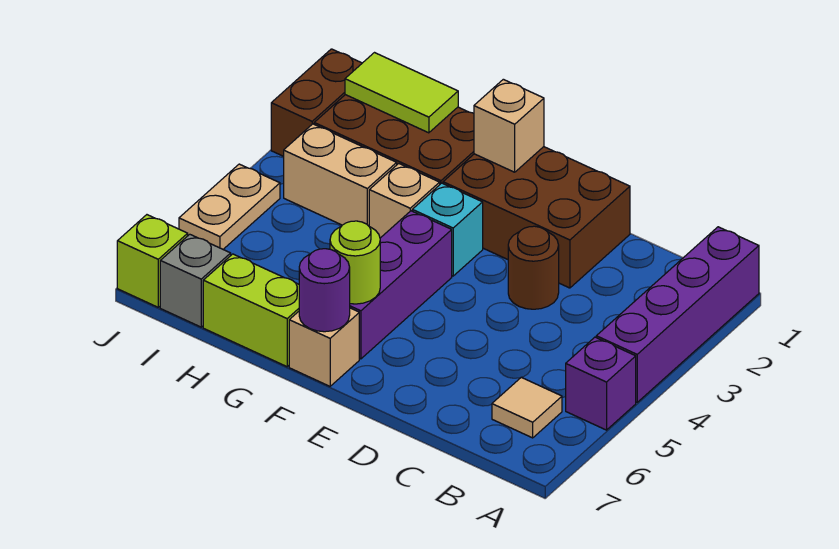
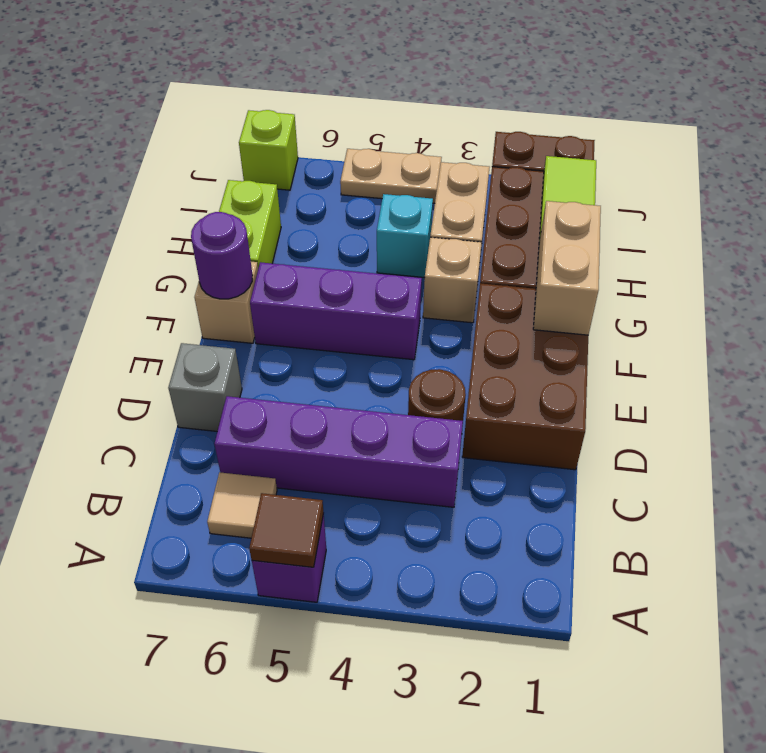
purple 1x4 brick [596,227,759,402] -> purple 1x4 brick moved to [215,396,463,507]
none -> brown 1x1 tile [249,493,324,567]
tan 1x1 brick [474,79,544,172] -> tan 1x2 brick [533,201,601,335]
cyan 1x1 brick [412,183,483,276] -> cyan 1x1 brick moved to [377,194,433,278]
lime 1x1 round brick [330,221,380,304] -> none
grey 1x1 brick [160,234,231,327] -> grey 1x1 brick moved to [168,343,242,431]

